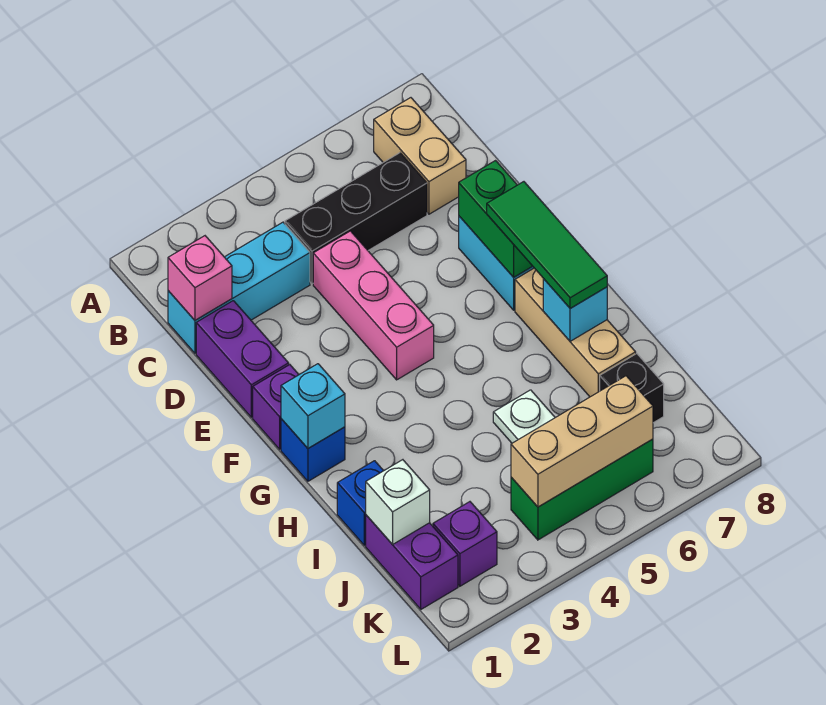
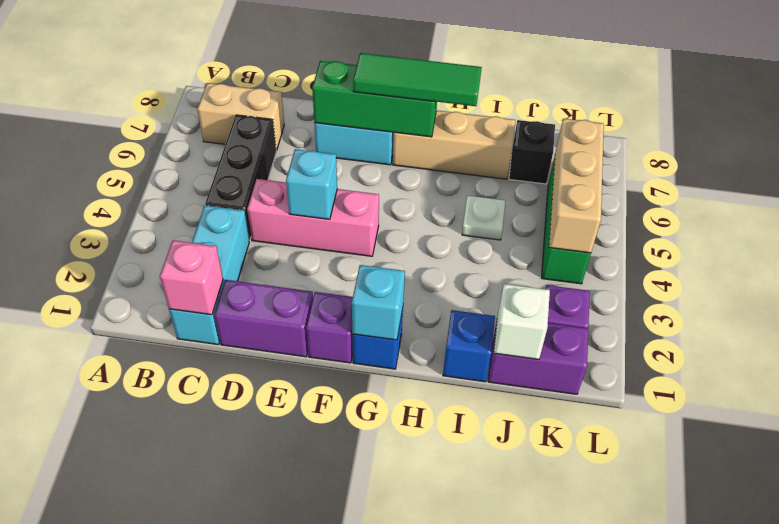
green 1x2 brick [459,161,532,277] -> green 1x3 brick [312,61,437,137]
cyan 1x1 brick [543,279,607,341] -> cyan 1x1 brick moved to [286,149,337,219]

